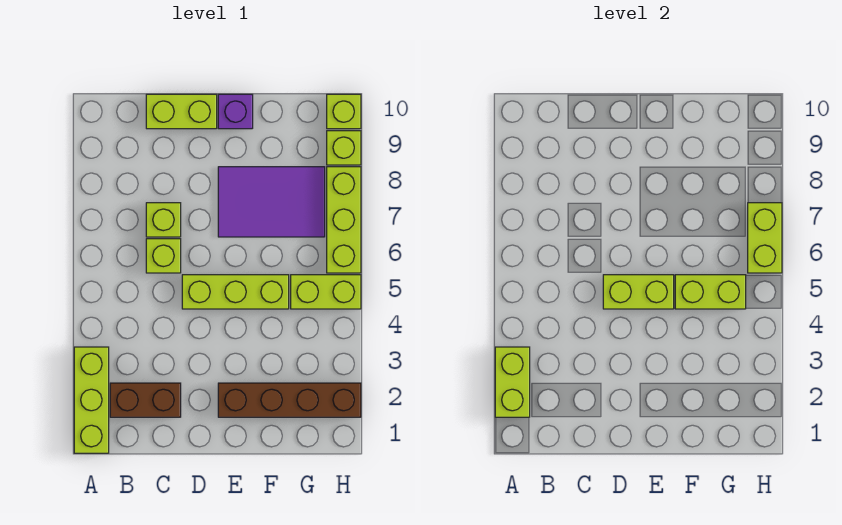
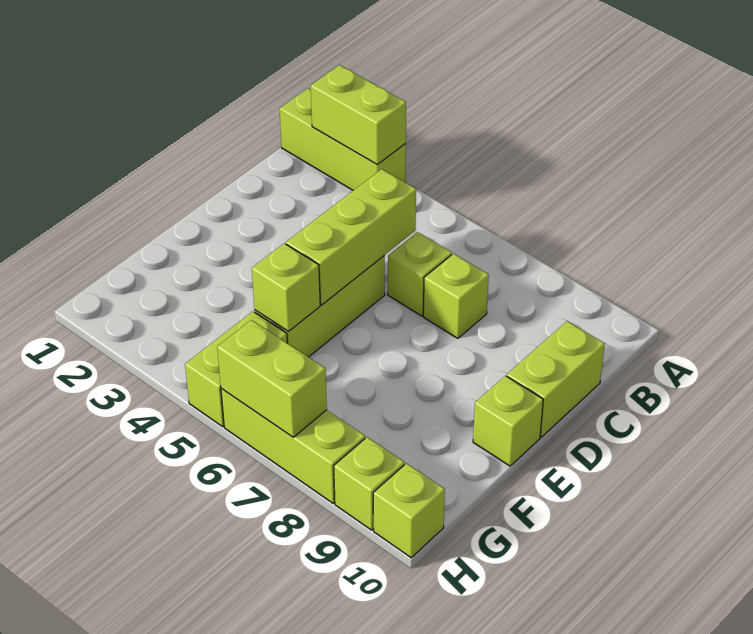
brown 1x2 brick [110,383,181,417] -> none
lime 1x2 brick [603,275,674,309] -> lime 1x3 brick [286,169,416,305]
brown 1x4 brick [218,383,361,417] -> none
purple 2x3 tile [218,167,325,237] -> none
purple 1x1 brick [218,94,253,129] -> lime 1x1 brick [473,376,543,466]
lime 1x2 brick [675,275,746,309] -> lime 1x1 brick [252,243,320,331]

